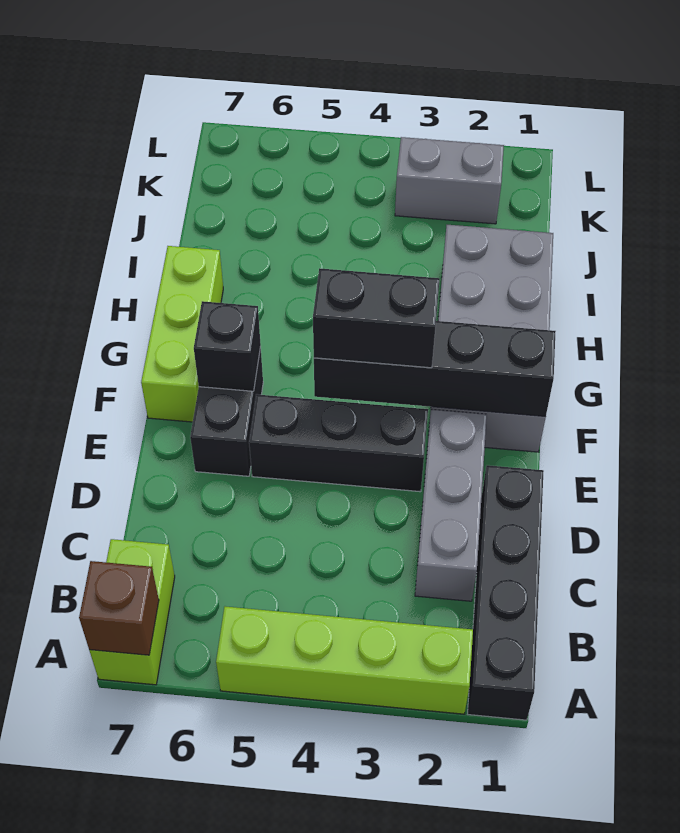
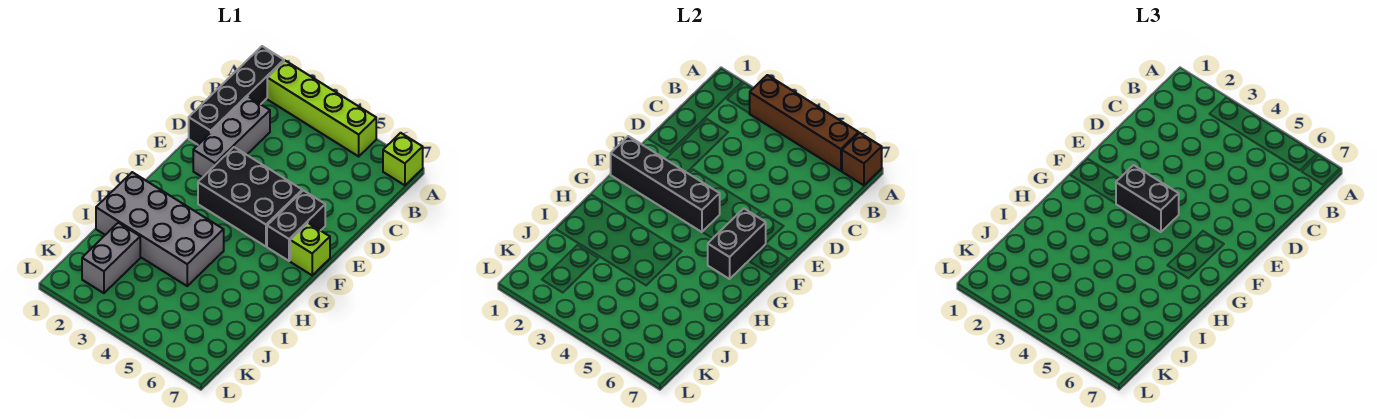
none -> brown 1x4 brick [749,75,859,171]
lime 1x2 brick [89,539,175,685] -> lime 1x1 brick [383,133,423,185]
black 1x3 brick [249,394,428,492] -> black 2x3 brick [198,147,302,246]
grey 2x4 brick [429,225,553,452] -> grey 2x4 brick turned to [96,172,224,286]
black 1x1 brick [194,301,261,391] -> black 1x2 brick [708,209,766,279]
lime 1x3 brick [141,246,223,422] -> lime 1x1 brick [290,223,330,275]
grey 1x2 brick [395,137,504,224] -> grey 1x2 brick turned to [82,223,140,293]

